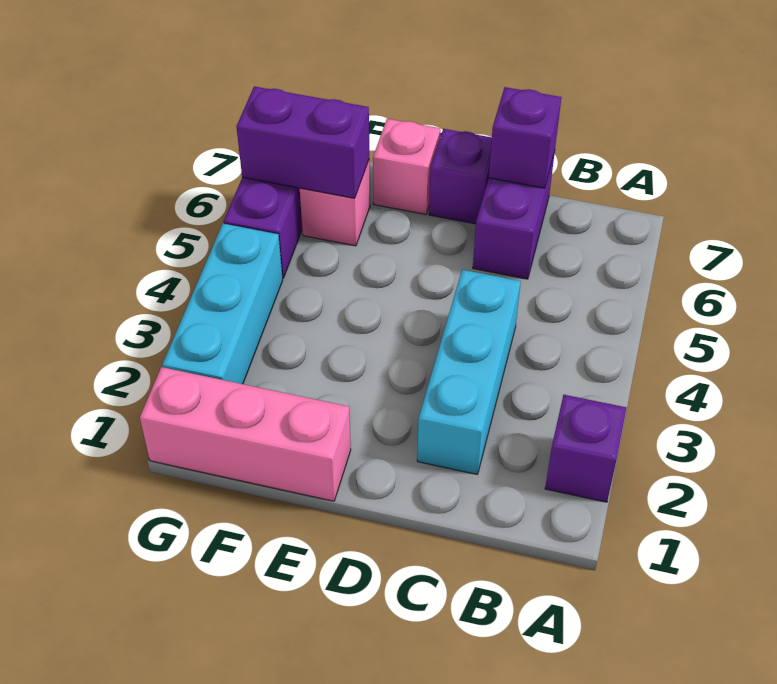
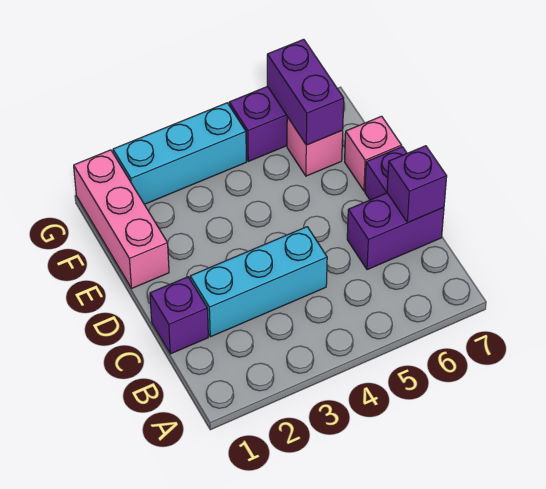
purple 1x1 brick [545,395,627,502] -> purple 1x1 brick moved to [150,277,208,354]

